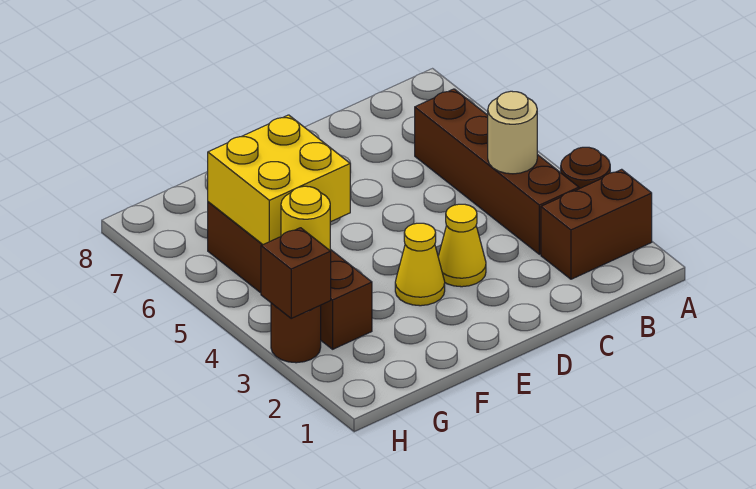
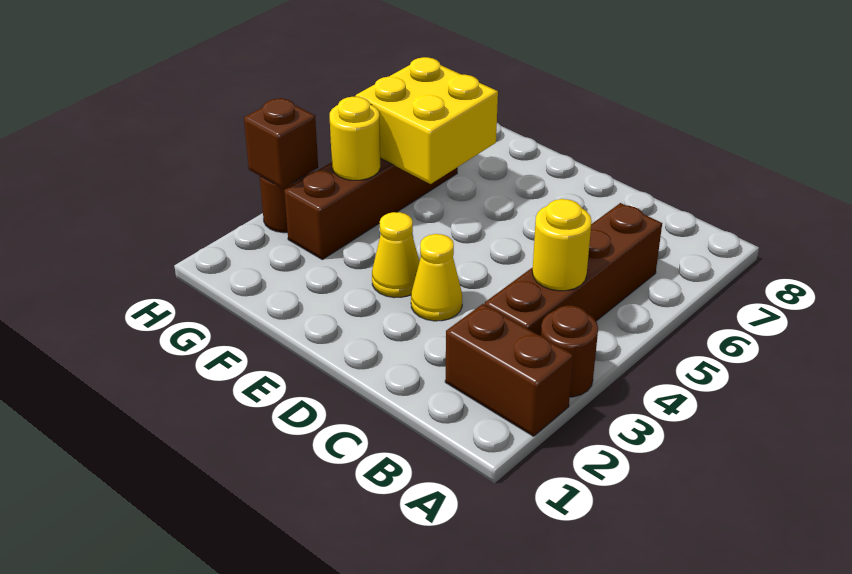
tan 1x1 round brick [488,91,537,174] -> yellow 1x1 round brick [532,199,592,291]

